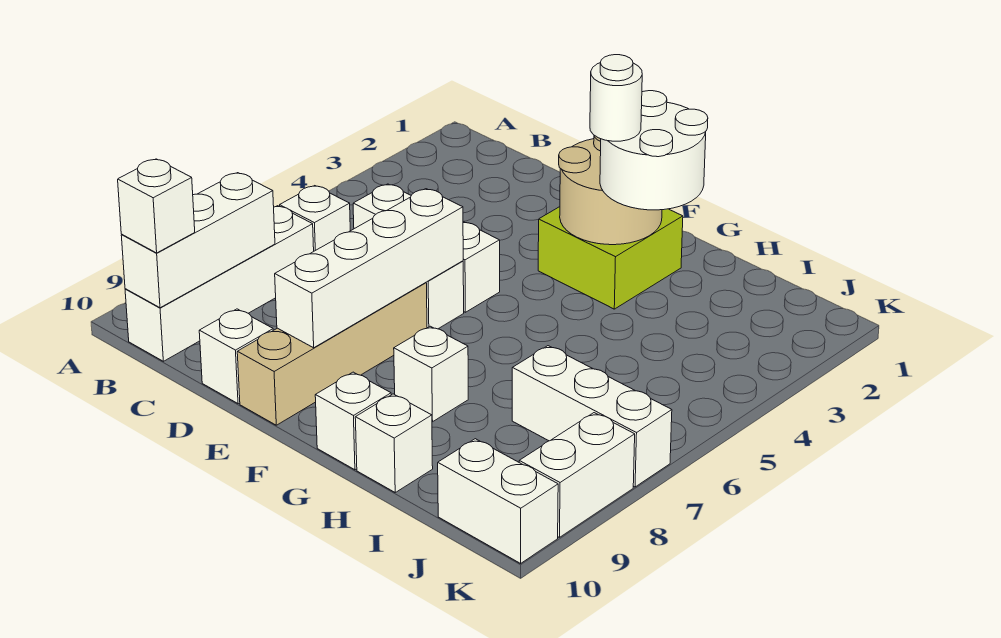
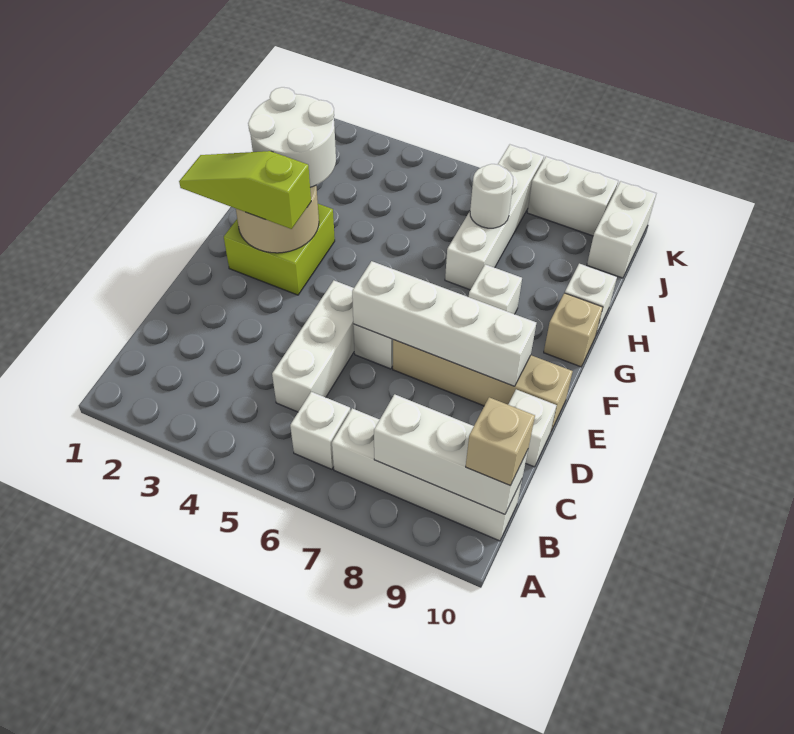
white 1x1 brick [118,159,195,253] -> tan 1x1 brick [466,397,535,486]
none -> lime 1x3 slope [179,151,311,229]
white 1x1 round brick [590,55,642,141] -> white 1x1 round brick moved to [470,164,513,228]
white 1x1 brick [315,372,391,470] -> tan 1x1 brick [544,293,603,367]
white 1x3 brick [512,346,672,487] -> white 1x4 brick [445,145,544,290]

